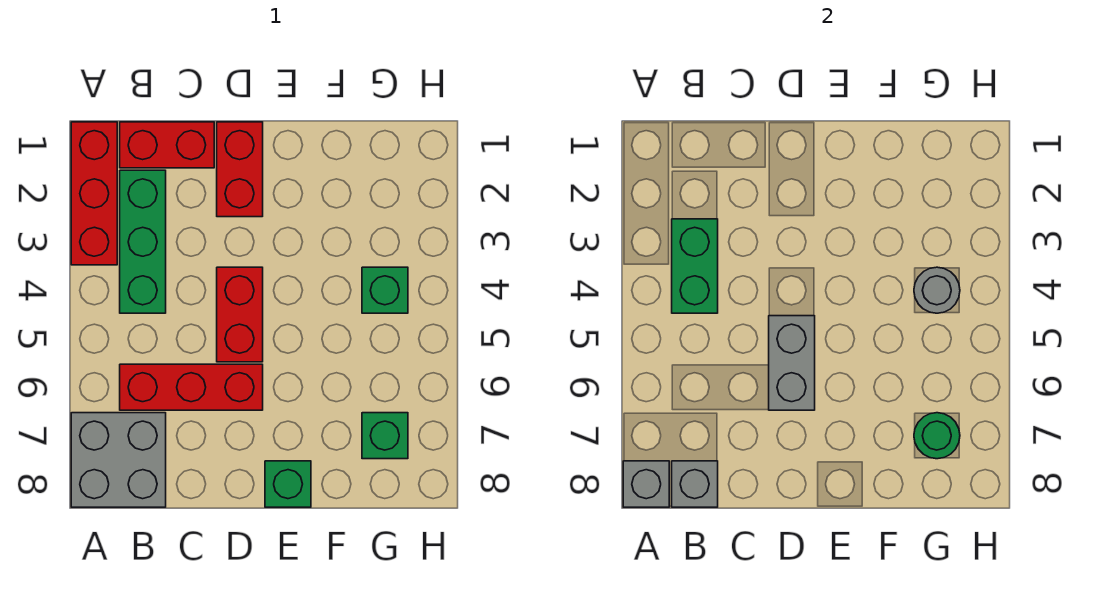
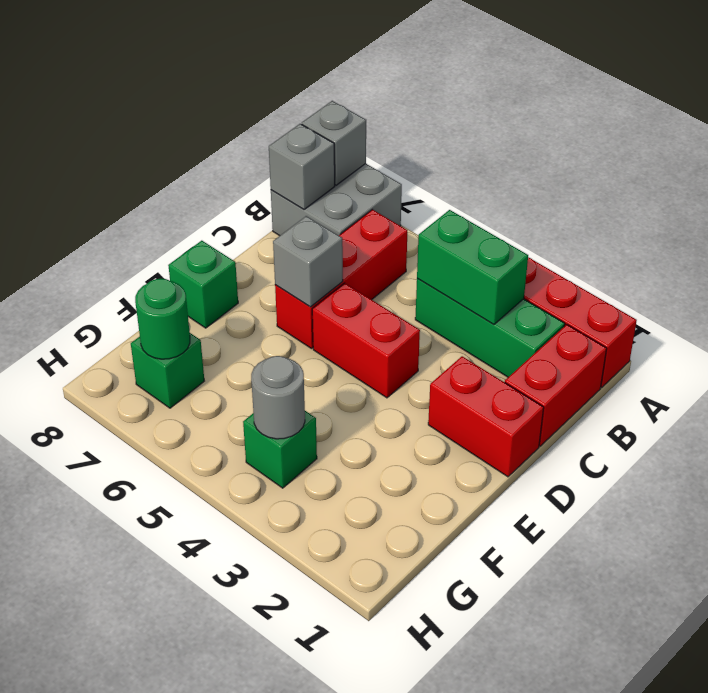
grey 1x2 brick [769,316,815,410] -> grey 1x1 brick [273,216,343,307]

